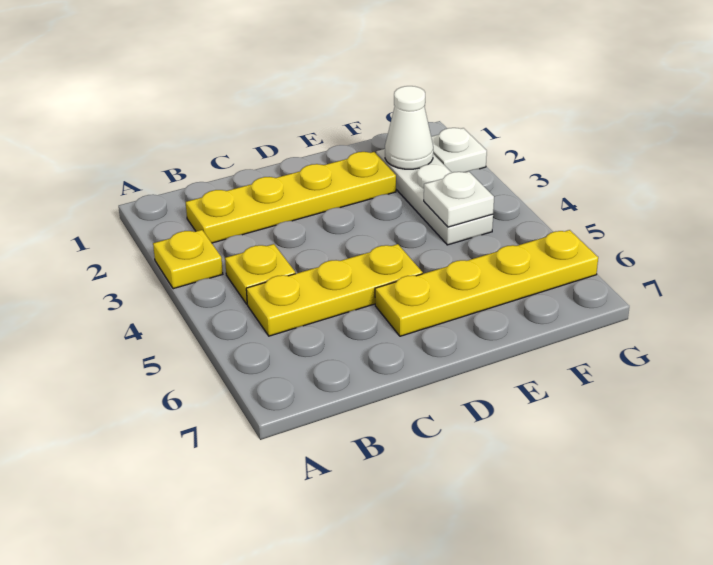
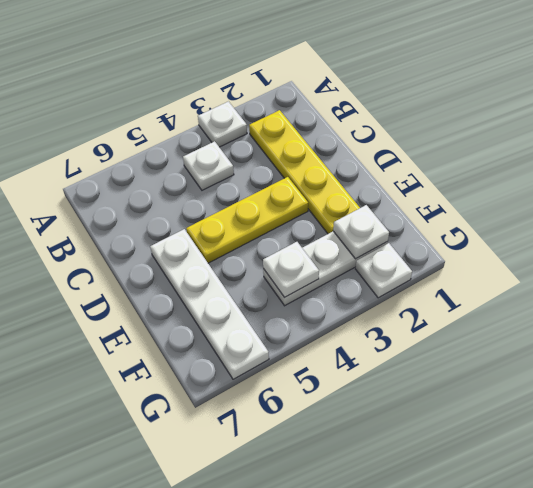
yellow 1x1 plate [153,230,223,289] -> white 1x1 plate [198,101,247,147]
yellow 1x1 plate [225,244,295,304] -> white 1x1 plate [183,141,234,190]
yellow 1x3 plate [246,244,423,336] -> yellow 1x3 plate turned to [186,177,308,263]
yellow 1x4 plate [375,230,598,336] -> white 1x4 plate [150,229,269,379]
white 1x1 cone [385,86,433,169] -> white 1x1 plate [333,205,389,259]

